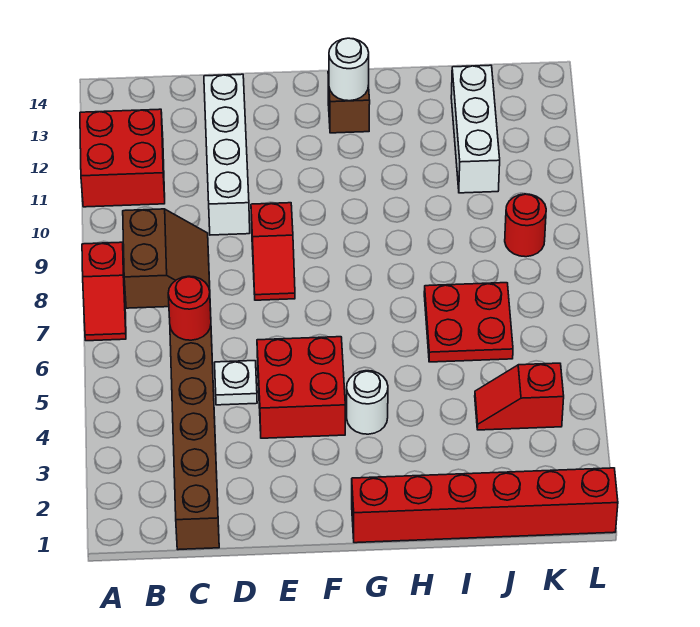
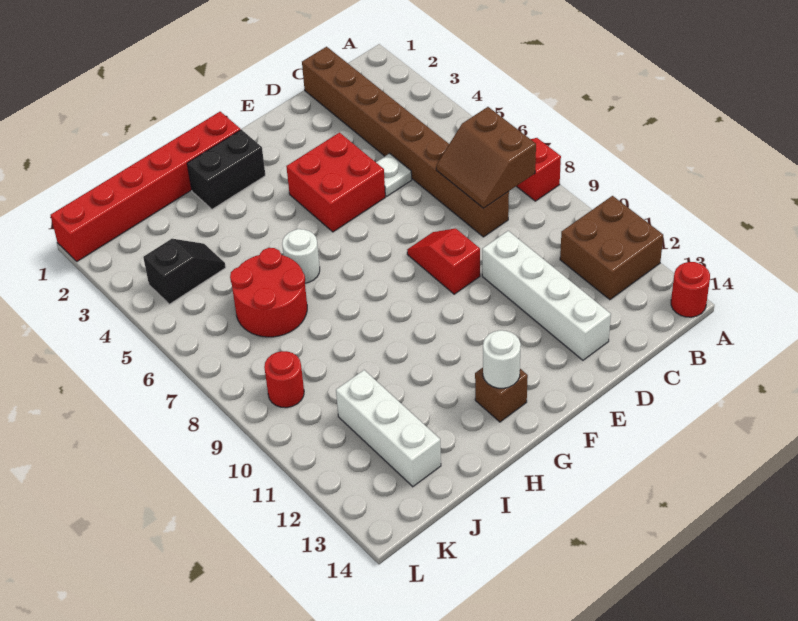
red 2x2 brick [80,109,165,207] -> brown 2x2 brick [560,196,663,300]
red 1x1 round brick [168,276,211,340] -> red 1x1 round brick moved to [671,262,710,317]
none -> black 1x2 brick [187,130,265,209]
white 1x1 round brick [347,371,388,434] -> white 1x1 round brick moved to [282,229,320,283]
red 2x2 plate [424,283,513,362] -> red 2x2 round brick [230,248,307,337]
red 1x2 slope [475,363,564,430] -> black 1x2 slope [143,239,226,304]

